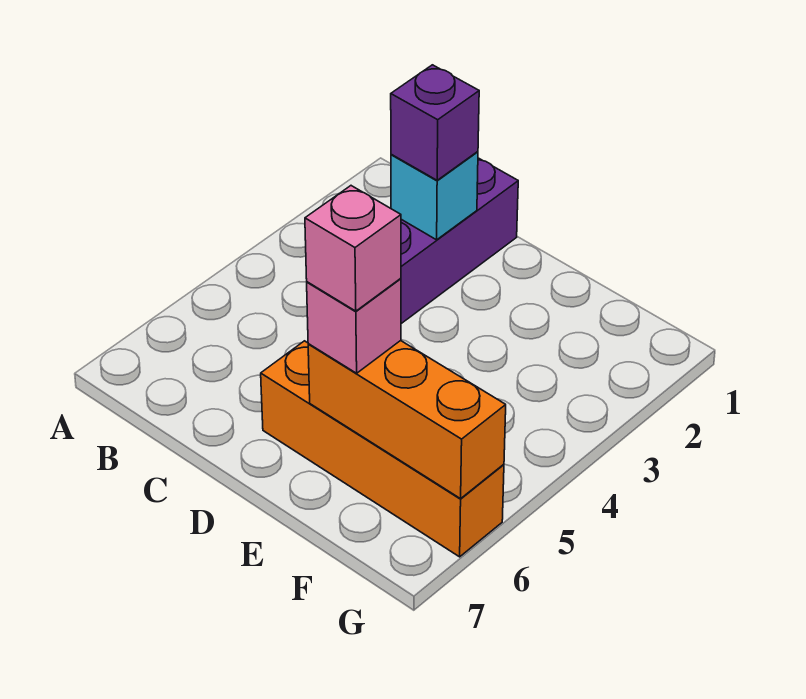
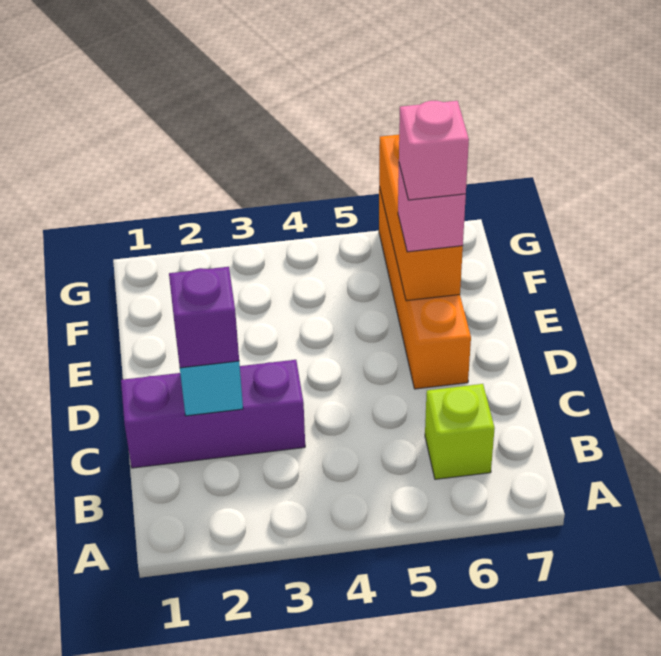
none -> lime 1x1 brick [425,384,495,479]

